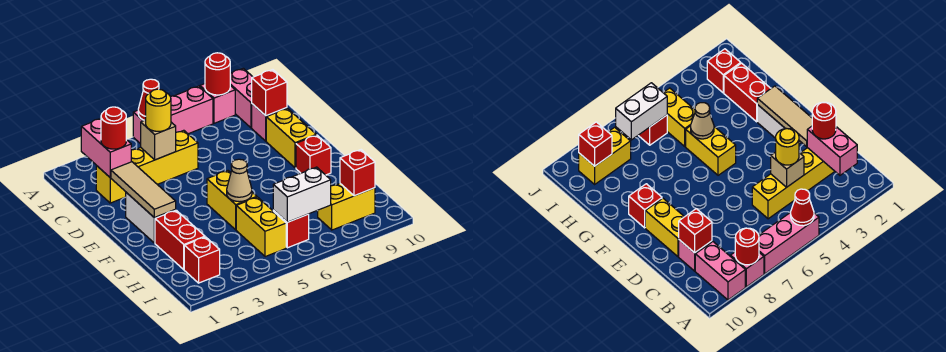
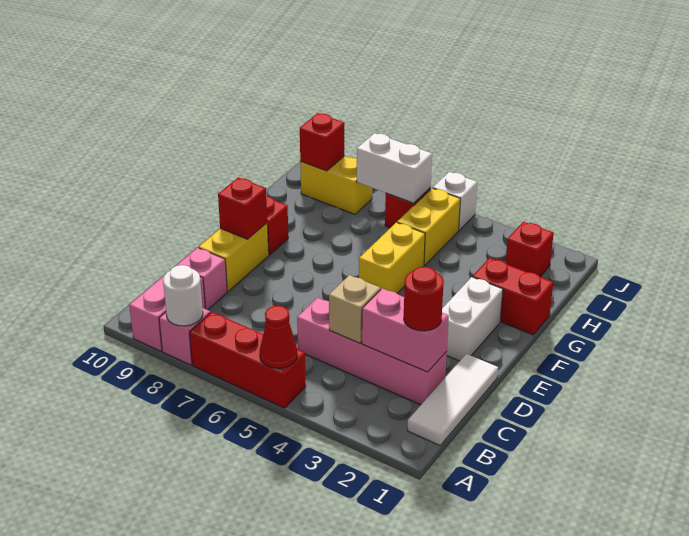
pink 1x3 brick [133,86,213,144] -> red 1x3 brick [190,312,306,408]
red 1x1 round brick [205,53,230,95] -> white 1x1 round brick [163,265,203,326]
none -> white 1x3 tile [407,354,498,445]
pink 1x2 brick [81,119,131,178] -> pink 1x2 brick turned to [362,288,449,372]
yellow 1x4 brick [96,130,198,203] -> pink 1x4 brick [297,298,447,405]
yellow 1x1 round brick [146,89,171,131] -> none
red 1x1 brick [252,70,287,116] -> red 1x1 brick moved to [218,177,267,239]
tan 1x3 tile [111,162,176,218] -> none
red 1x2 brick [155,210,205,270] -> red 1x2 brick turned to [473,258,553,335]
tan 1x1 cone [227,159,252,202] -> none
none -> white 1x1 brick [433,172,477,230]

